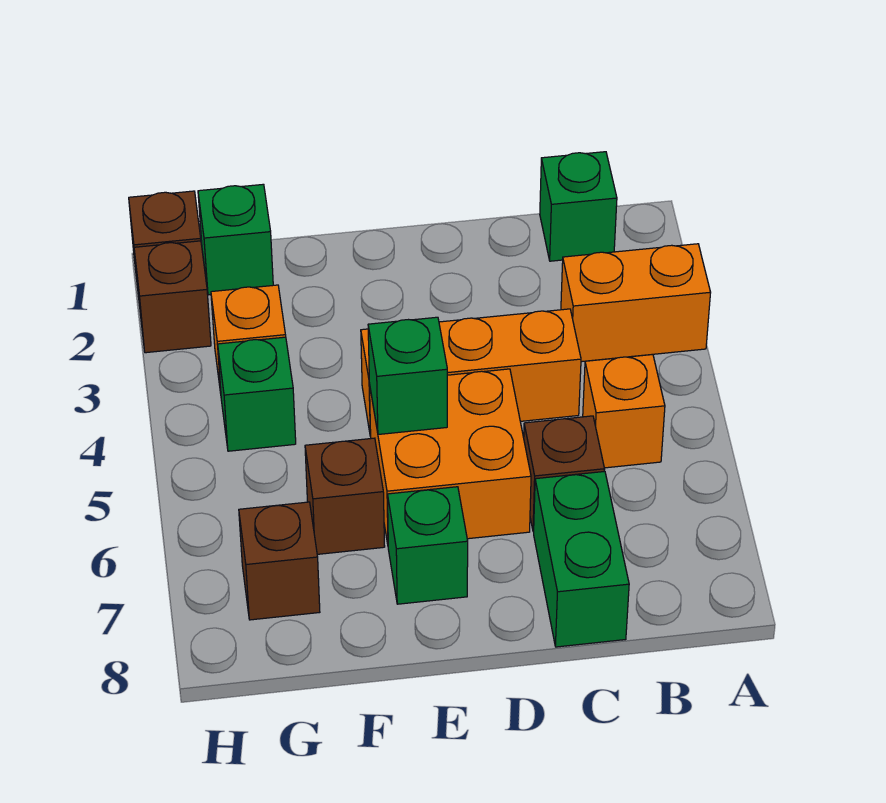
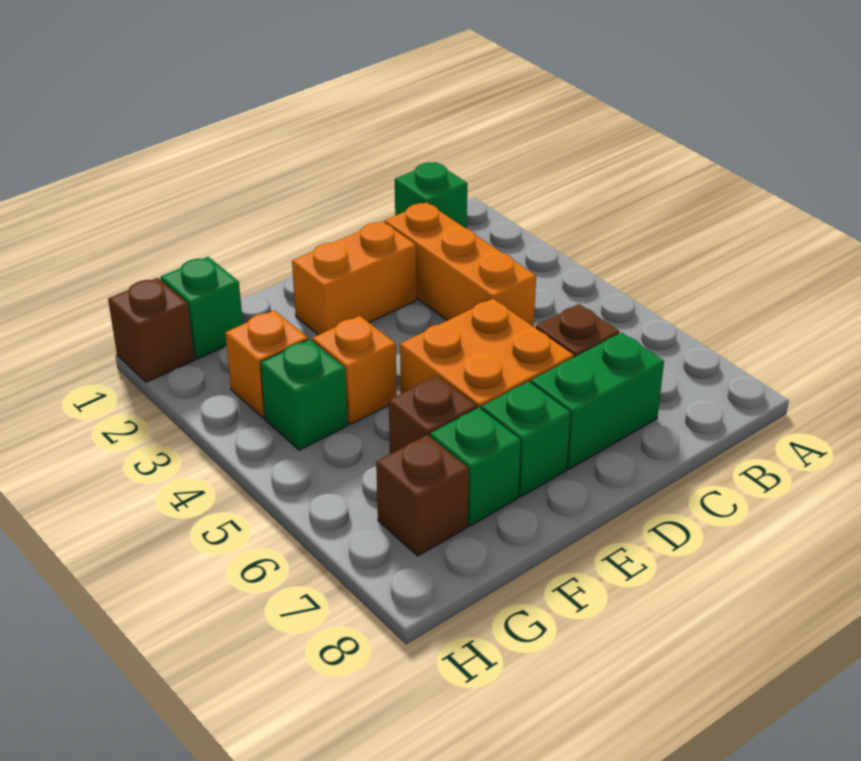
orange 1x2 brick [561,244,711,362] -> orange 1x2 brick moved to [292,222,416,335]
orange 1x1 brick [583,355,665,468] -> orange 1x1 brick moved to [312,316,397,424]
orange 1x3 brick [361,309,581,436] -> orange 1x3 brick turned to [385,202,536,327]
green 1x2 brick [534,471,629,647] -> green 1x2 brick turned to [531,333,664,469]
green 1x1 brick [368,317,447,434] -> green 1x1 brick moved to [430,408,521,526]
brown 1x1 brick [134,241,211,353] -> none

